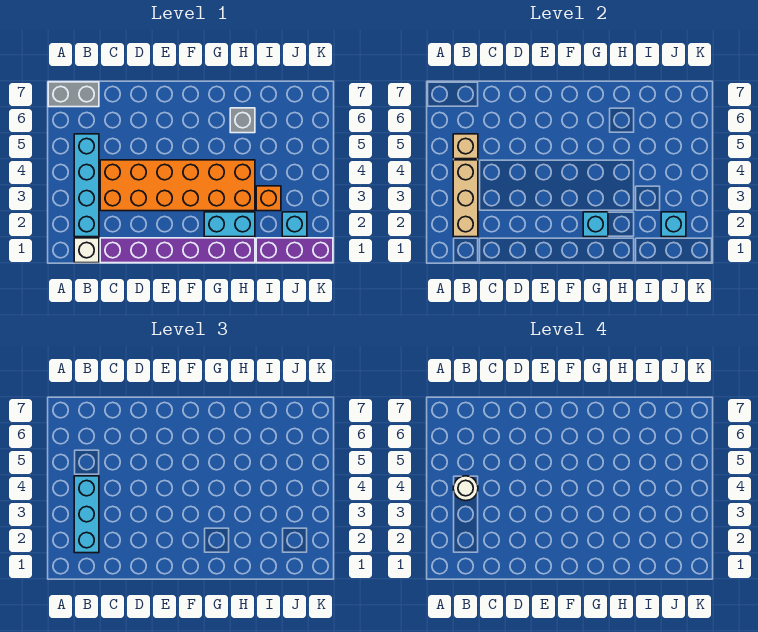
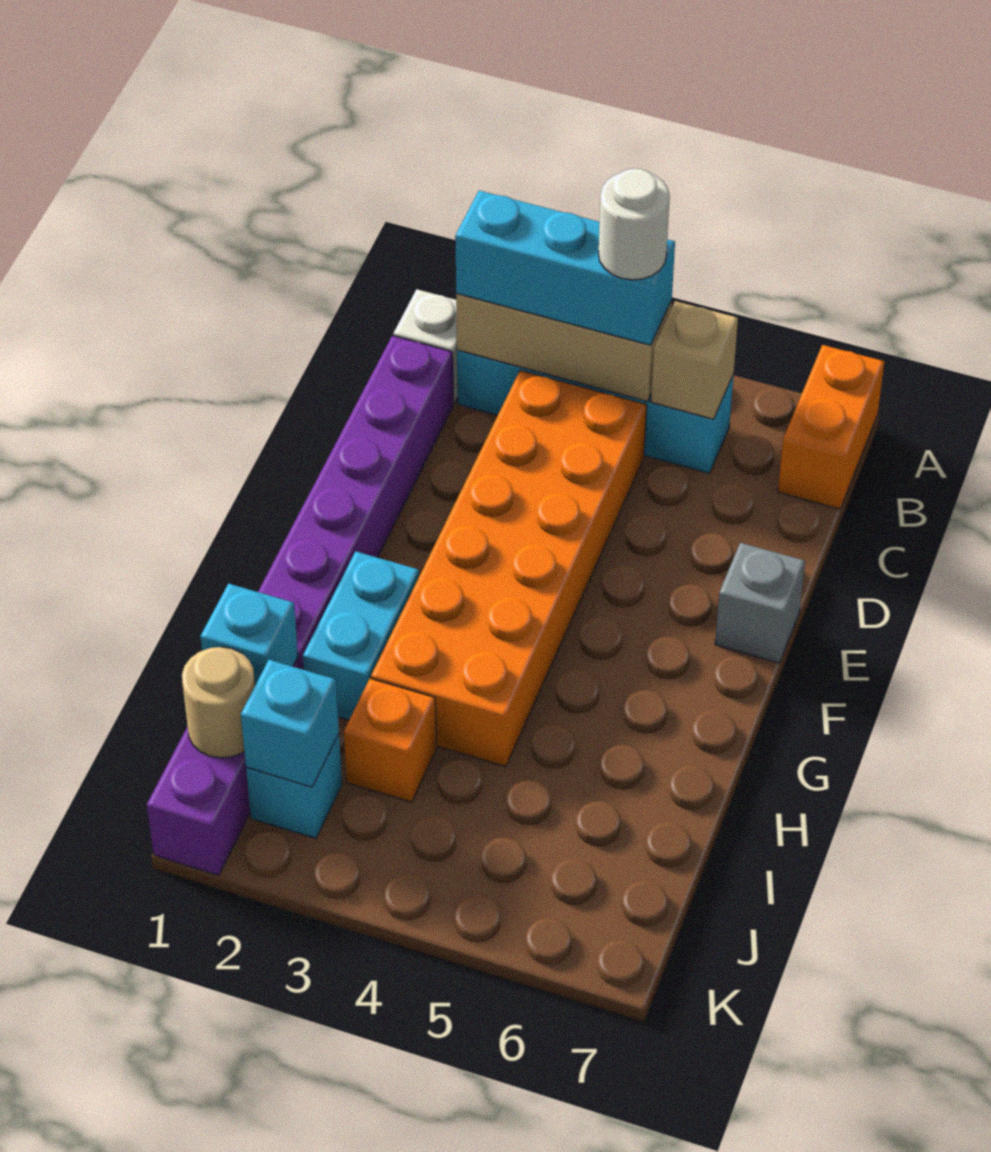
grey 1x2 brick [48,82,99,107] -> orange 1x2 brick [778,345,885,509]
cyan 1x1 brick [583,212,608,237] -> cyan 1x1 brick moved to [200,584,298,685]
grey 1x1 brick [230,108,255,133] -> grey 1x1 brick moved to [715,543,805,663]
none -> tan 1x1 round brick [182,647,255,758]

